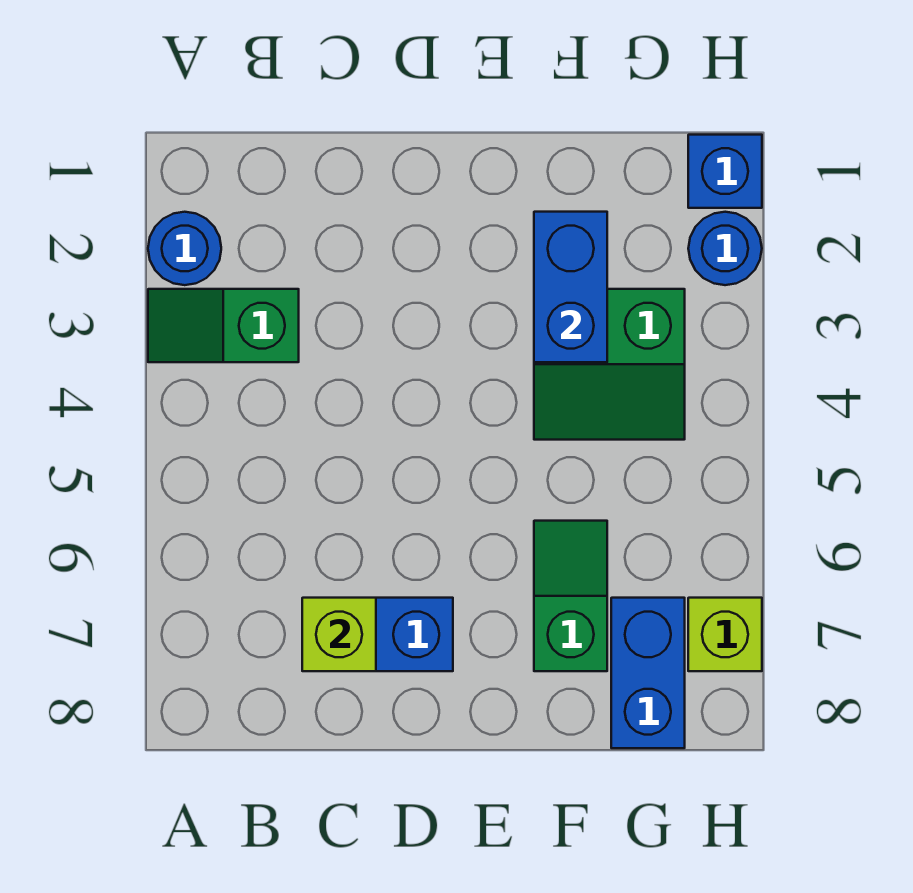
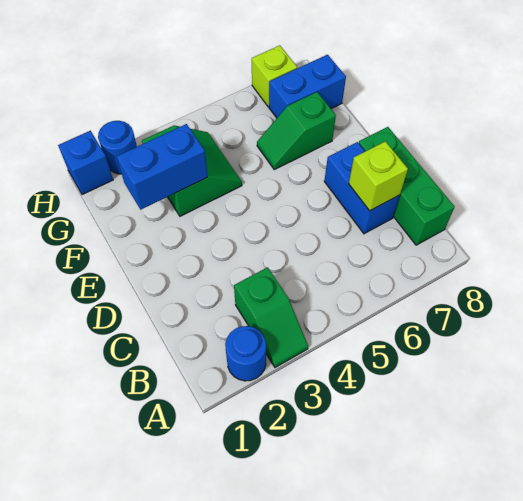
none -> green 1x3 brick [359,127,455,245]

